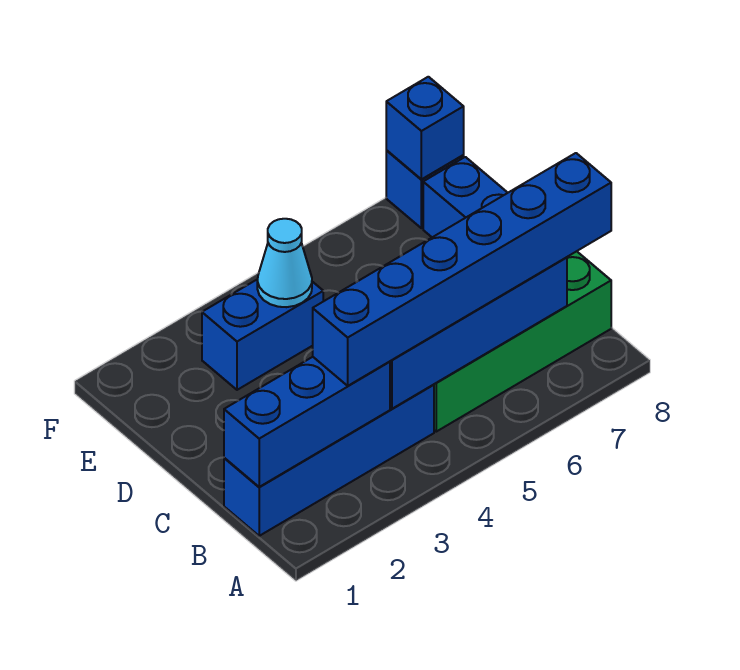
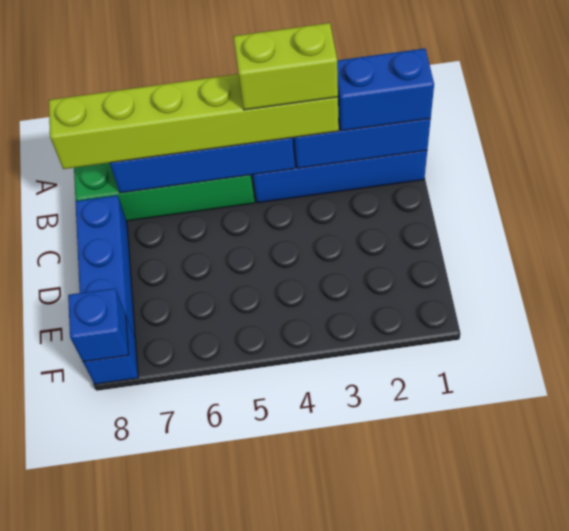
blue 1x6 brick [313,153,611,386] -> lime 1x6 brick [49,74,339,169]
none -> lime 1x2 brick [233,23,338,110]
blue 1x2 brick [202,279,323,390] -> blue 1x2 brick moved to [337,49,434,131]
cyan 1x1 cone [257,219,312,307] -> none

